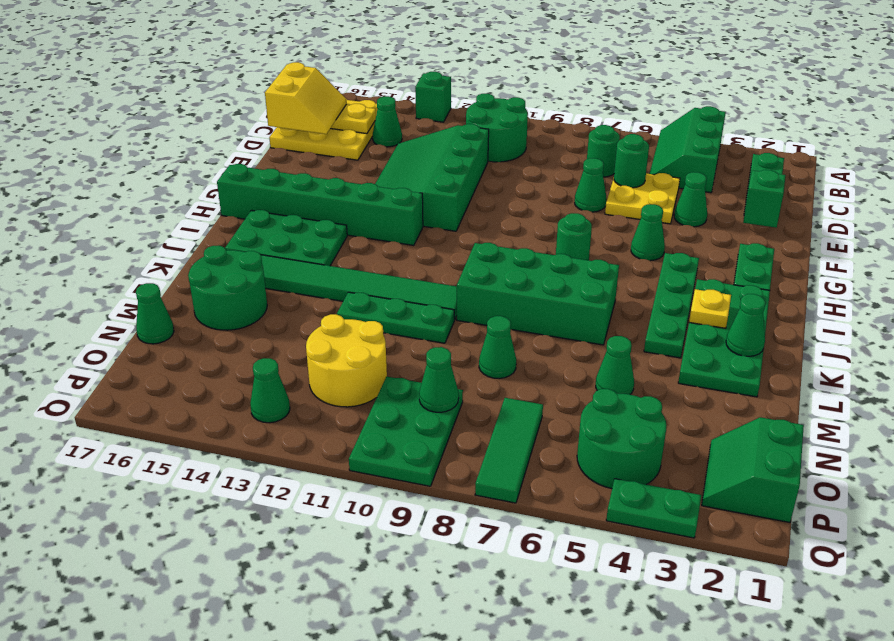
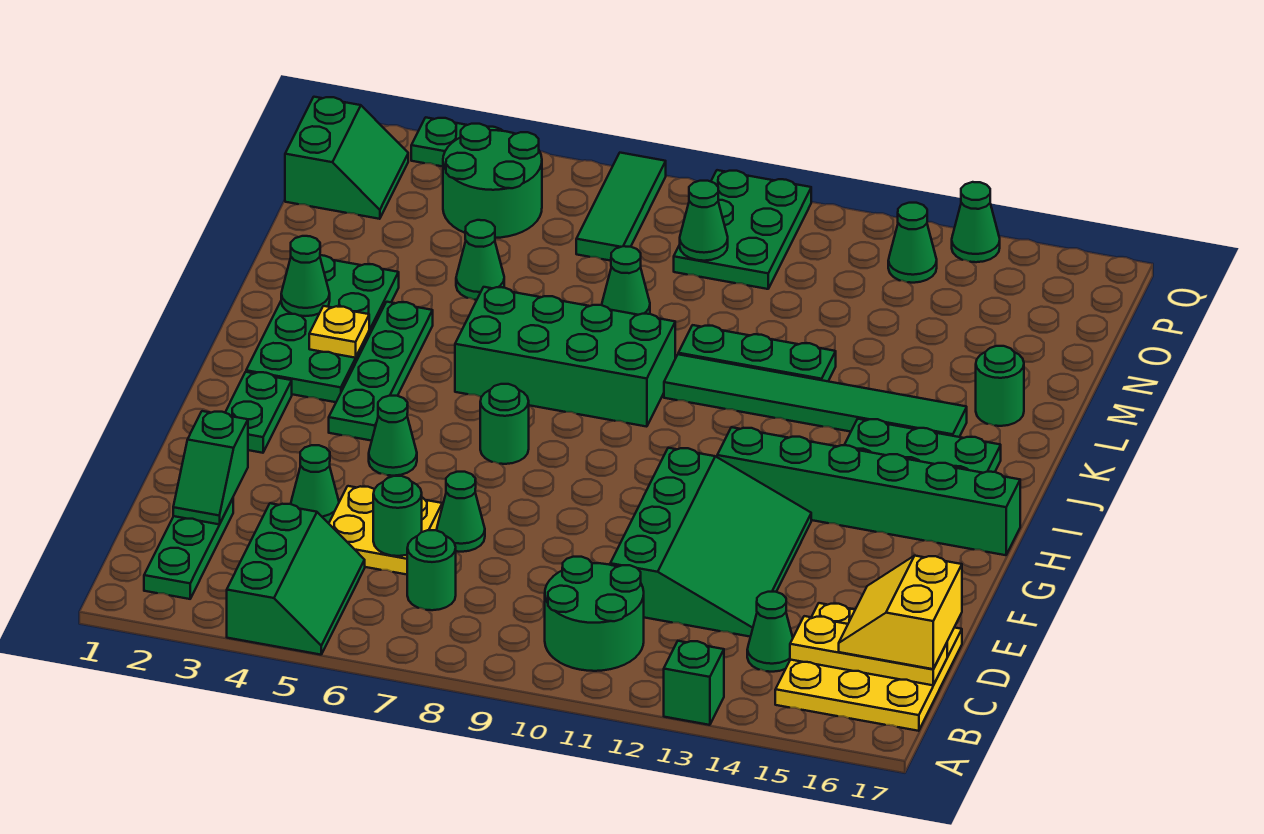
green 2x2 round brick [188,245,267,330] -> green 1x1 round brick [976,346,1024,426]
yellow 2x2 round brick [306,314,387,407] -> none
green 1x1 cone [136,283,174,344] -> green 1x1 cone moved to [952,182,1000,262]

